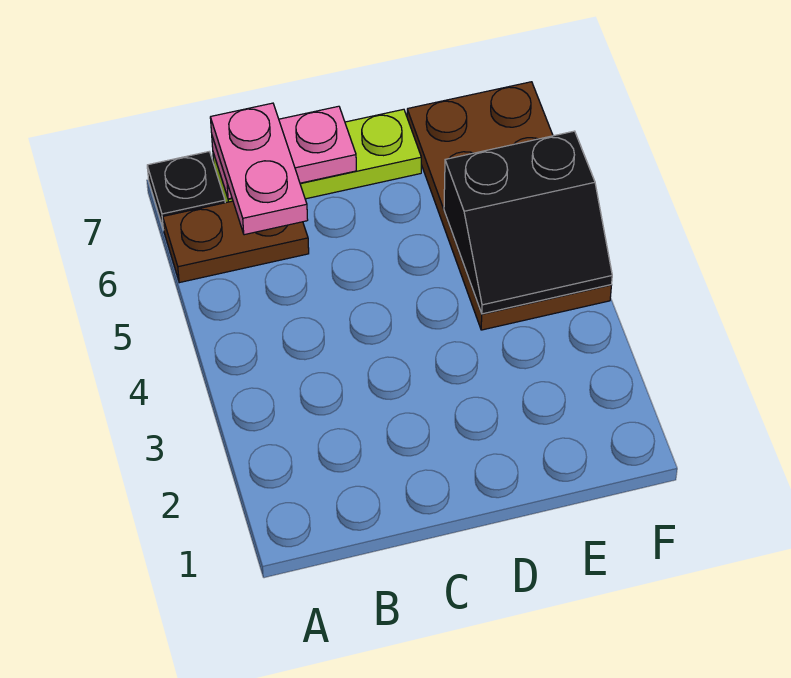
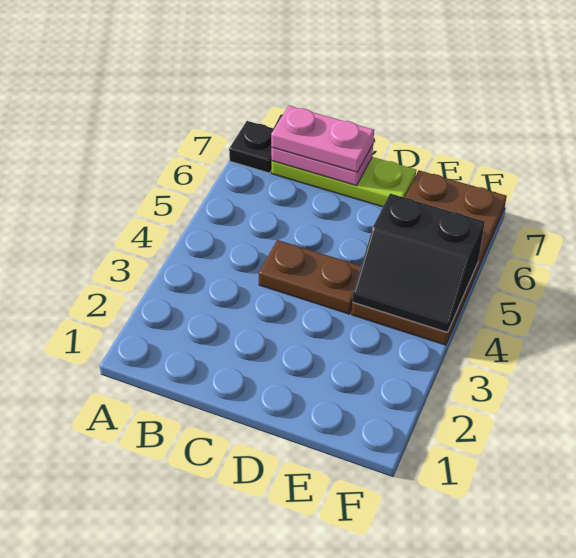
brown 1x2 plate [163,201,309,283] -> brown 1x2 plate moved to [259,240,361,314]
pink 1x2 plate [210,103,308,235] -> pink 1x2 plate turned to [271,106,374,172]

